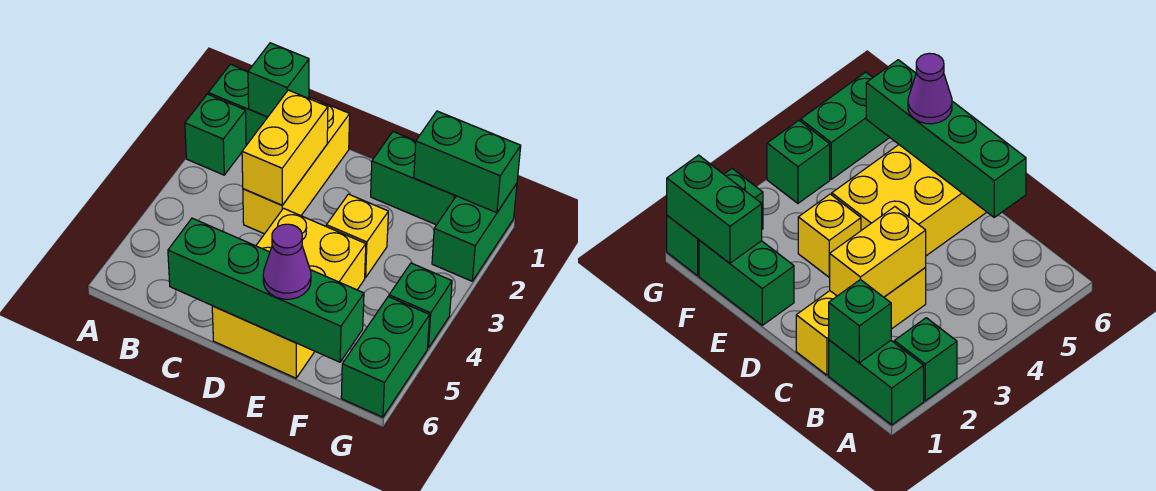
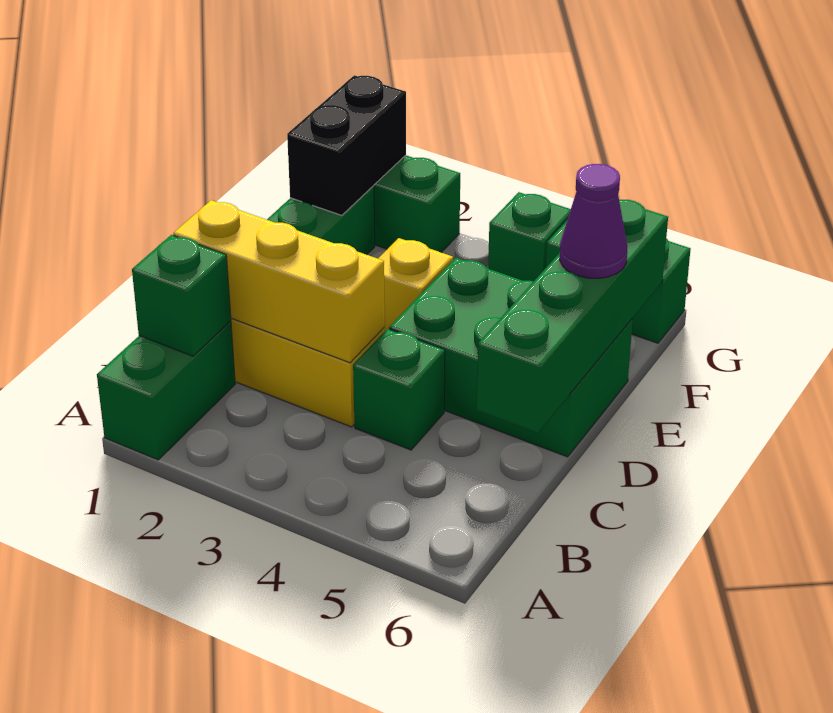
green 1x1 brick [185,94,246,175] -> green 1x1 brick moved to [353,329,445,450]
yellow 1x2 brick [242,90,328,205] -> yellow 1x3 brick [173,200,385,363]
yellow 2x3 brick [212,208,366,378] -> green 2x3 brick [389,258,633,457]
green 1x2 brick [414,111,521,213] -> black 1x2 brick [287,75,406,215]

